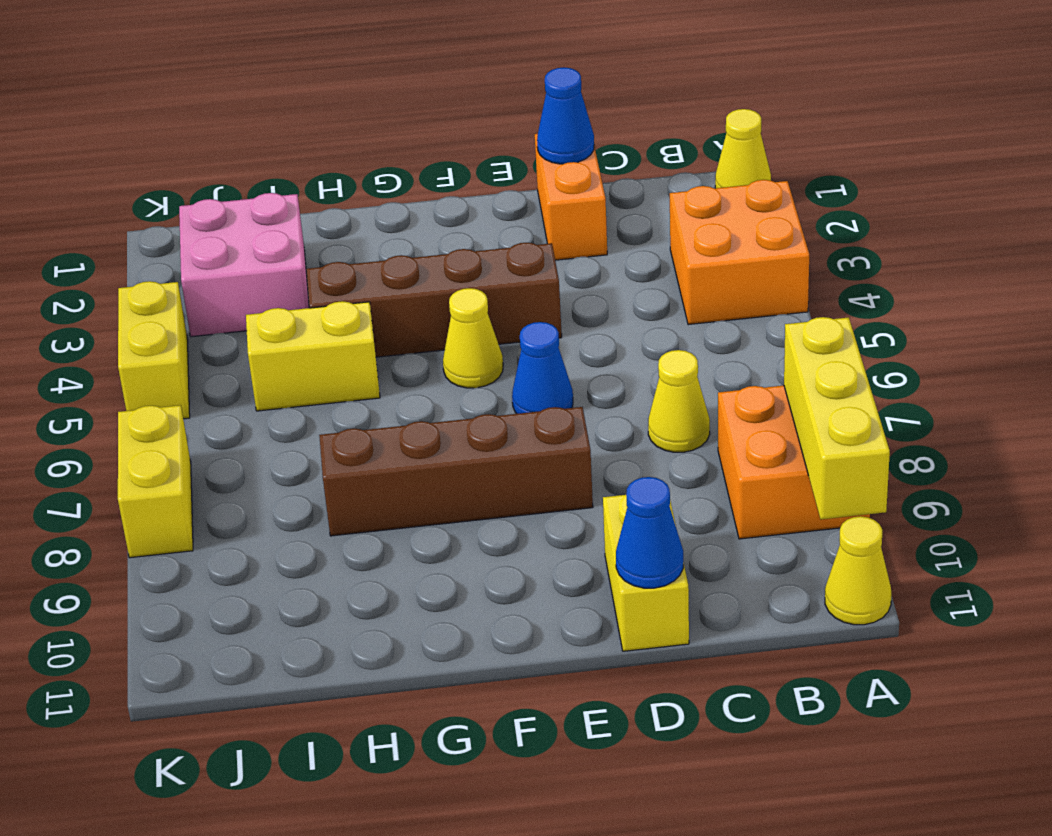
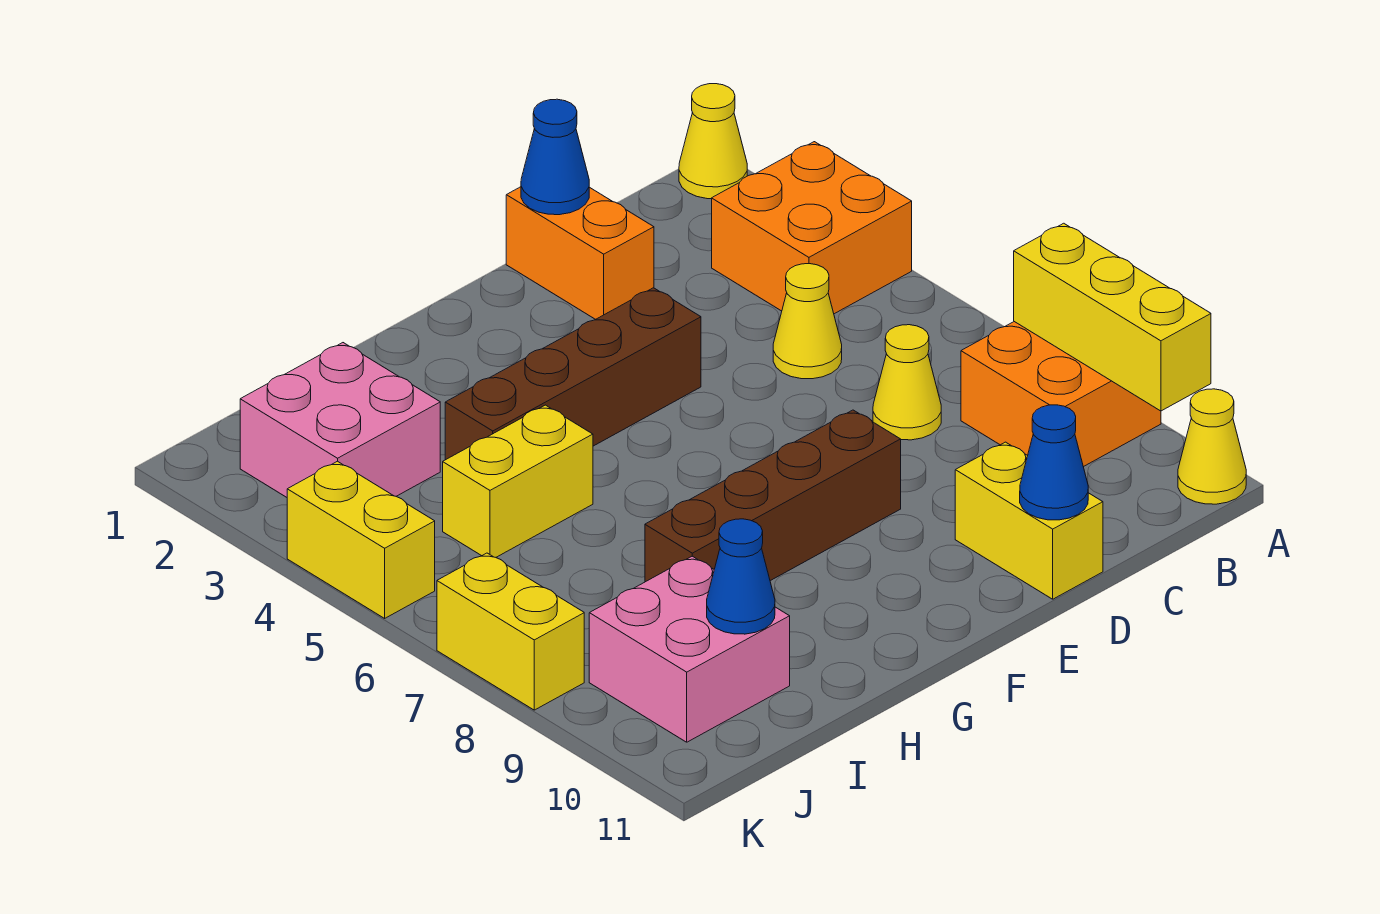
blue 1x1 cone [512,322,573,414] -> blue 1x1 cone moved to [707,519,775,634]
yellow 1x1 cone [443,288,503,388] -> yellow 1x1 cone moved to [773,264,842,379]
none -> pink 2x2 brick [589,556,790,742]

